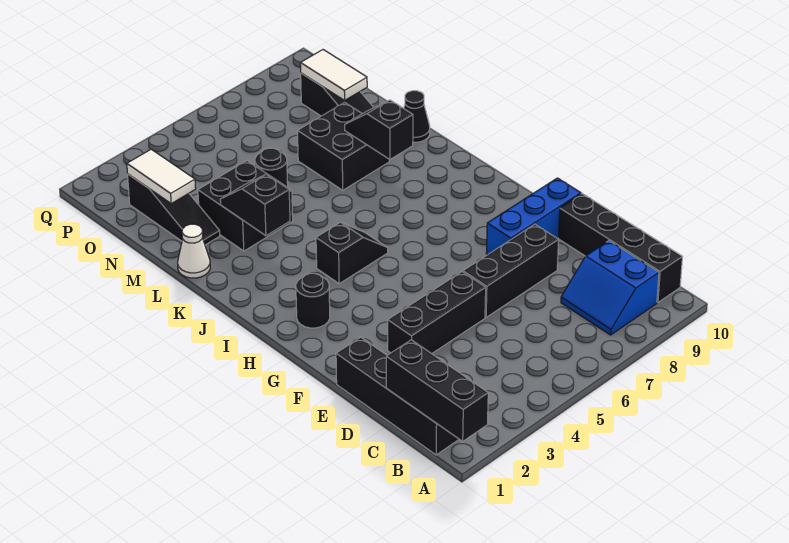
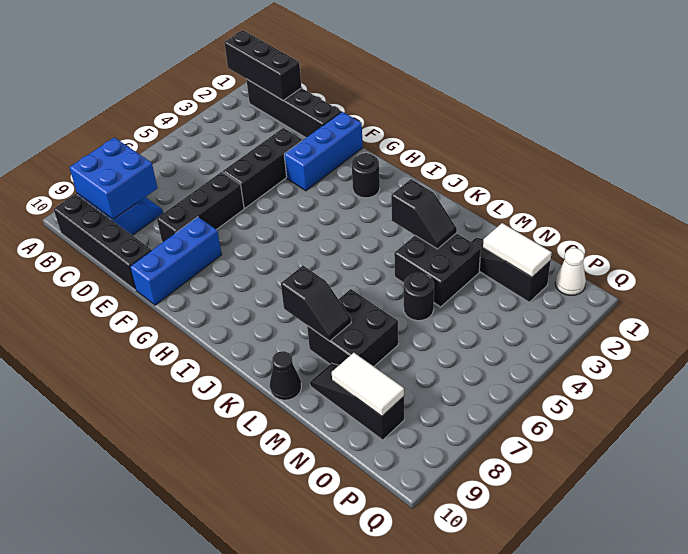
none -> blue 2x2 brick [69,138,157,219]
none -> blue 1x3 brick [284,112,363,191]
black 1x2 slope [316,222,388,284] -> none
white 1x1 cone [178,224,210,278] -> white 1x1 cone moved to [555,248,586,295]

